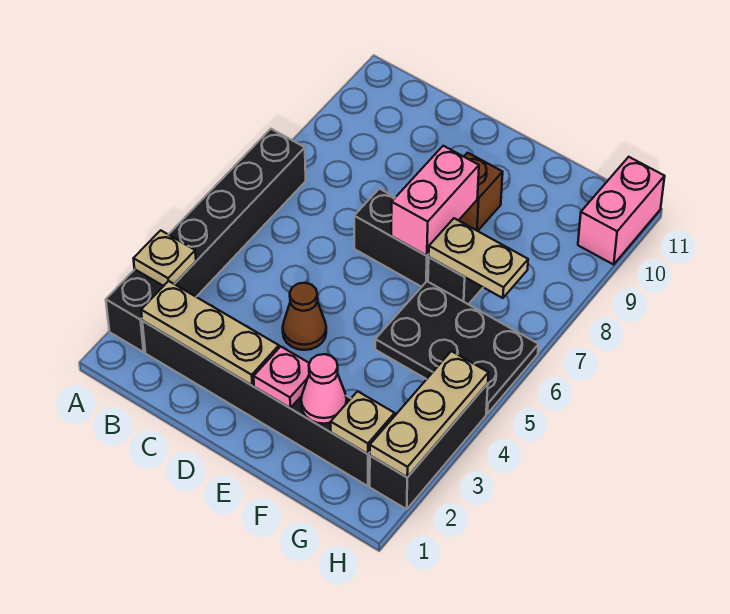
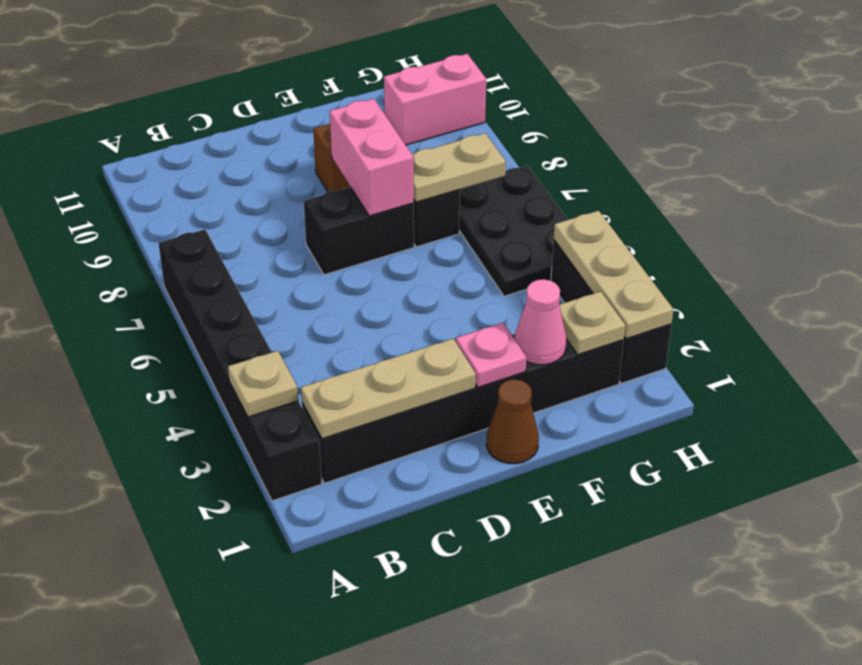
brown 1x1 cone [283,283,326,350] -> brown 1x1 cone moved to [486,379,539,464]
black 2x3 plate [375,281,539,414] -> black 2x3 plate turned to [459,165,568,296]
pink 1x2 brick [578,157,665,264] -> pink 1x2 brick turned to [384,54,486,145]

